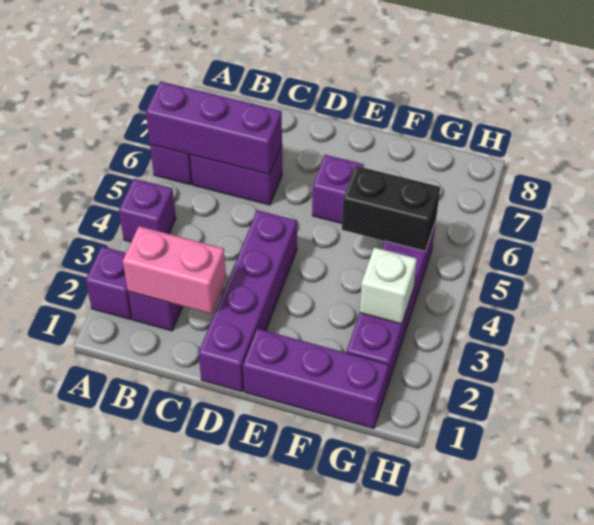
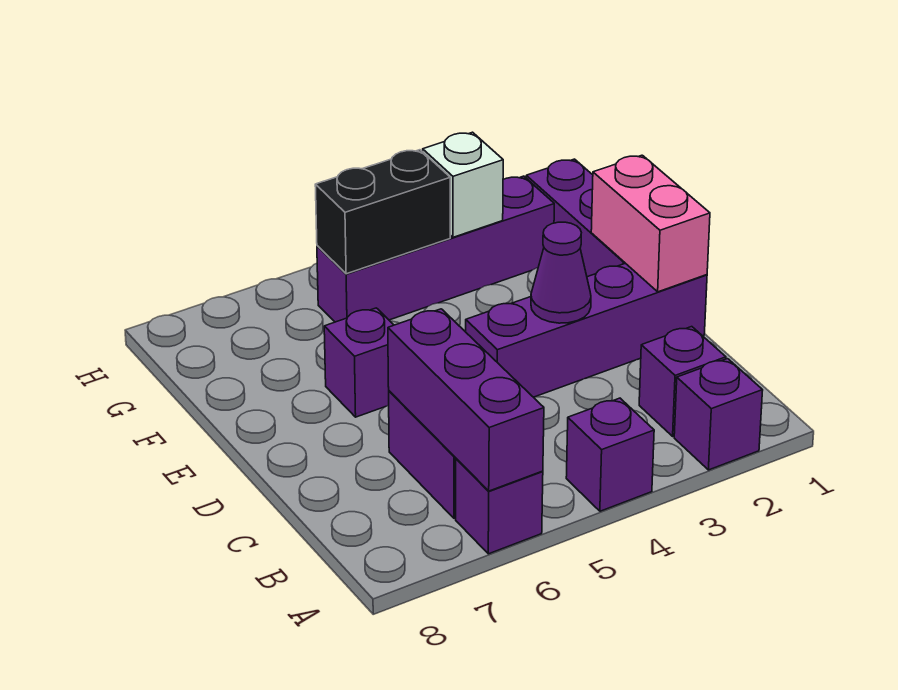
pink 1x2 brick [123,226,226,314] -> pink 1x2 brick moved to [591,155,710,292]
none -> purple 1x1 cone [531,222,591,323]
black 1x2 brick [342,166,440,251] -> black 1x2 brick turned to [315,150,450,274]

